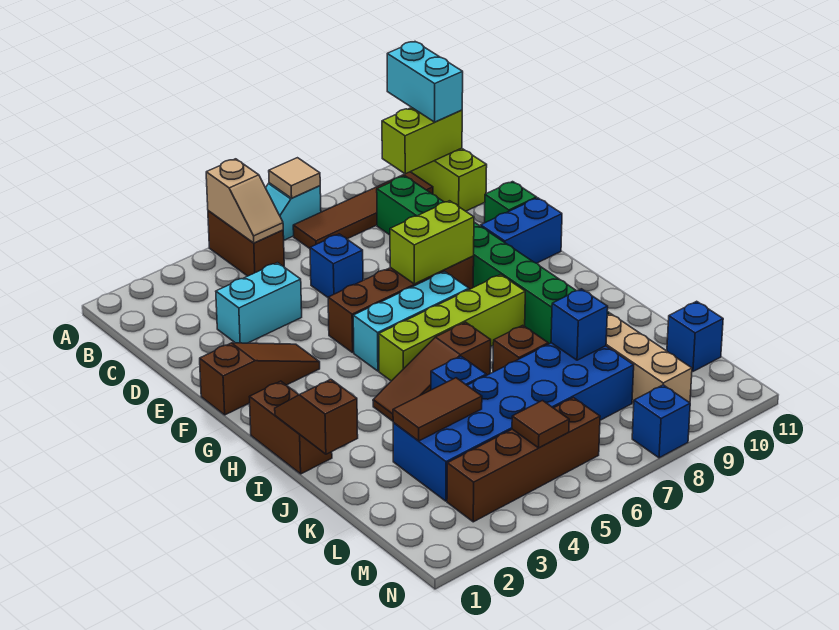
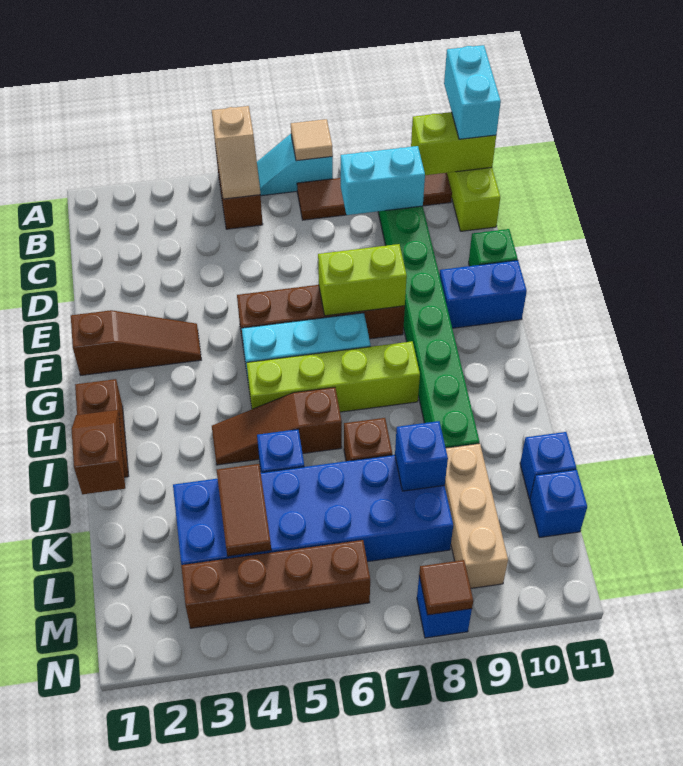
cyan 1x2 brick [216,263,302,343] -> cyan 1x2 brick moved to [341,146,425,215]
blue 1x1 brick [310,234,363,297] -> blue 1x1 brick moved to [520,432,576,499]
brown 1x2 tile [393,378,482,441] -> brown 1x2 tile turned to [217,464,271,556]
brown 1x1 tile [512,401,569,448] -> brown 1x1 tile moved to [419,560,473,615]

